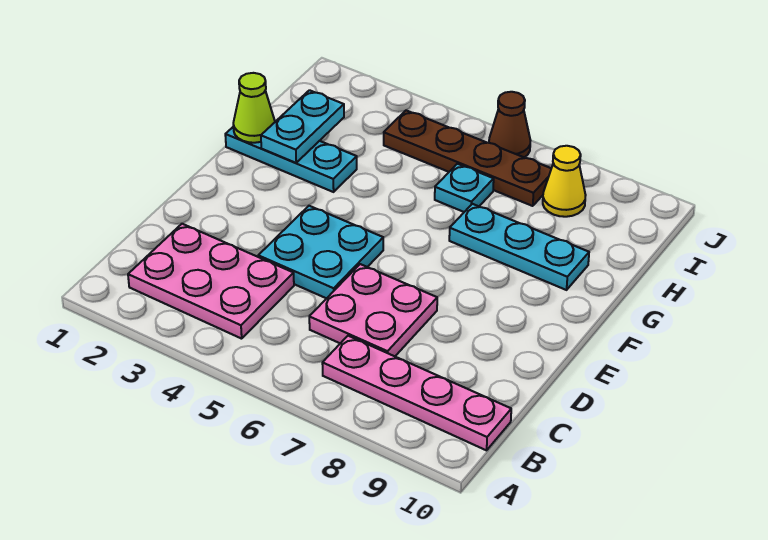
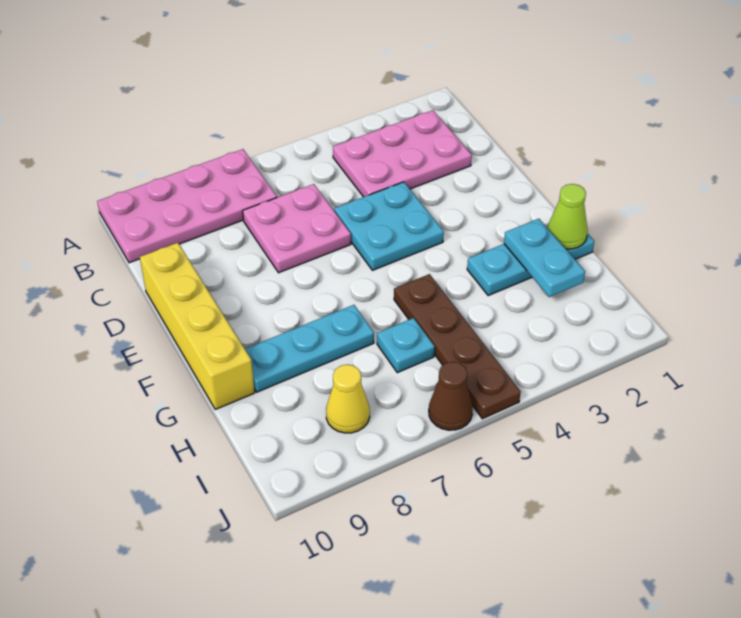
pink 1x4 plate [322,336,511,450] -> pink 2x4 plate [97,149,277,263]
none -> yellow 1x4 brick [140,243,255,409]
brown 1x4 plate [384,110,551,206] -> brown 1x4 plate turned to [394,274,521,419]

